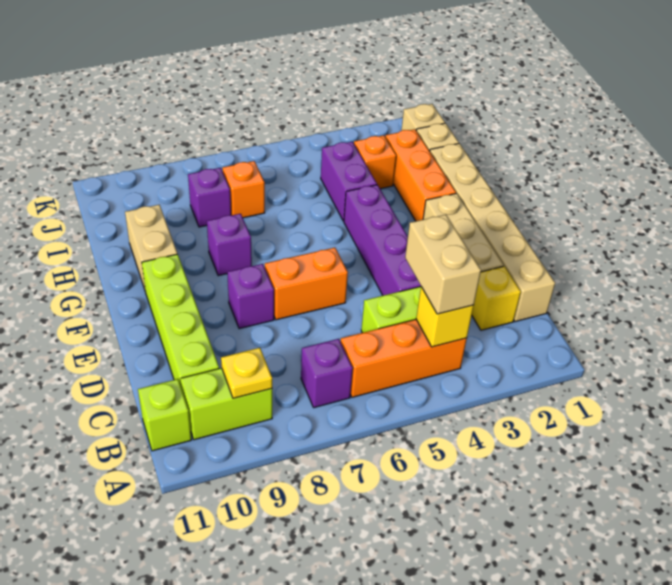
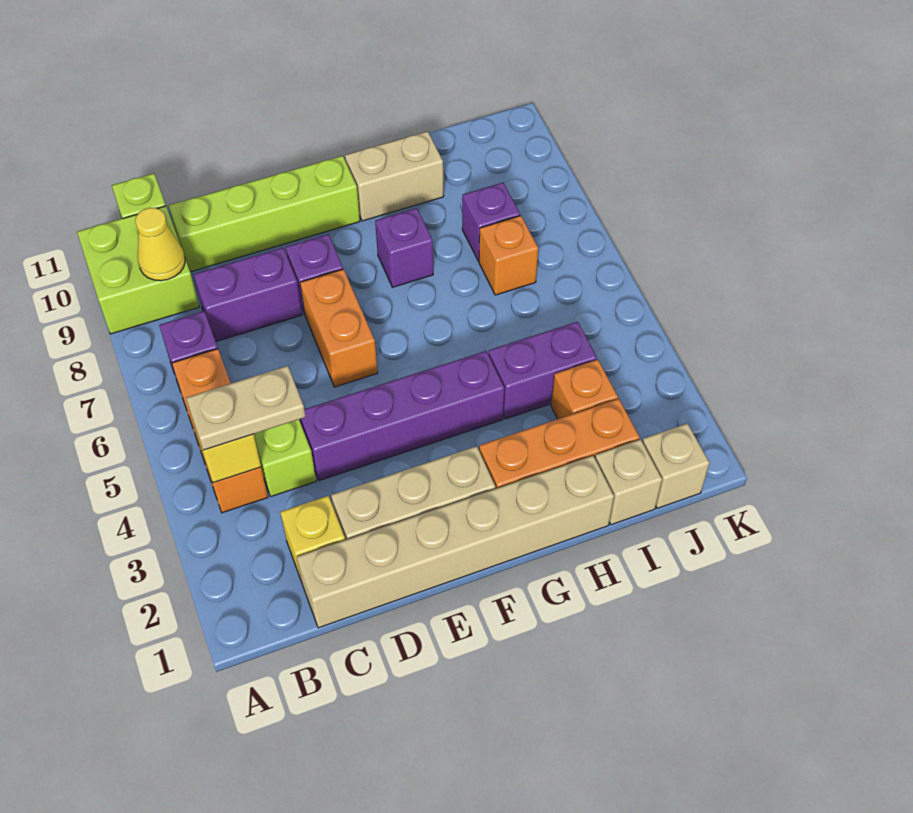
tan 1x2 brick [405,215,481,314] -> tan 1x2 plate [186,366,305,450]
lime 1x2 brick [180,368,272,440] -> lime 2x2 brick [77,206,199,334]
yellow 1x1 plate [221,348,272,398] -> yellow 1x1 cone [135,208,185,281]
none -> purple 1x2 brick [194,248,302,342]

